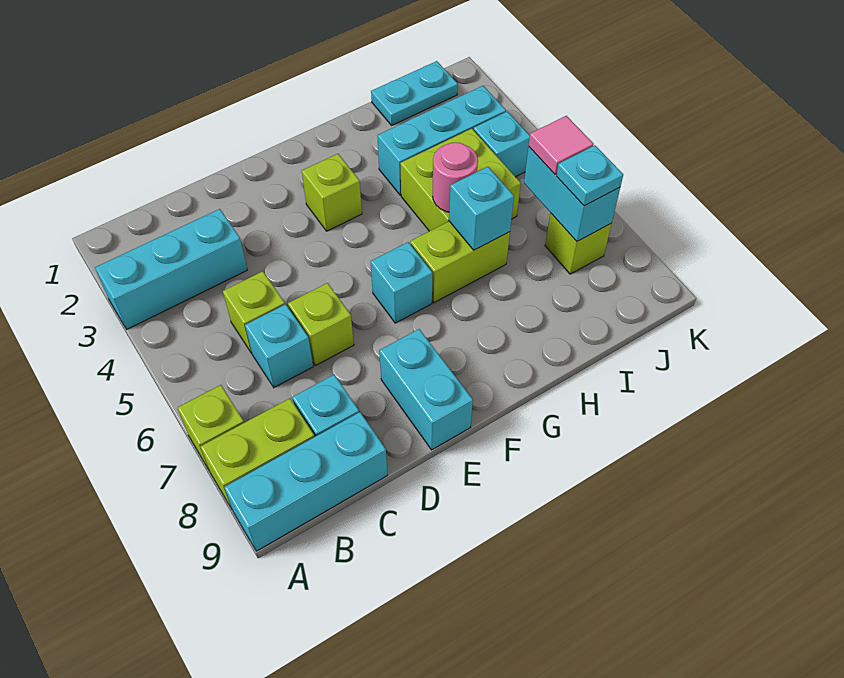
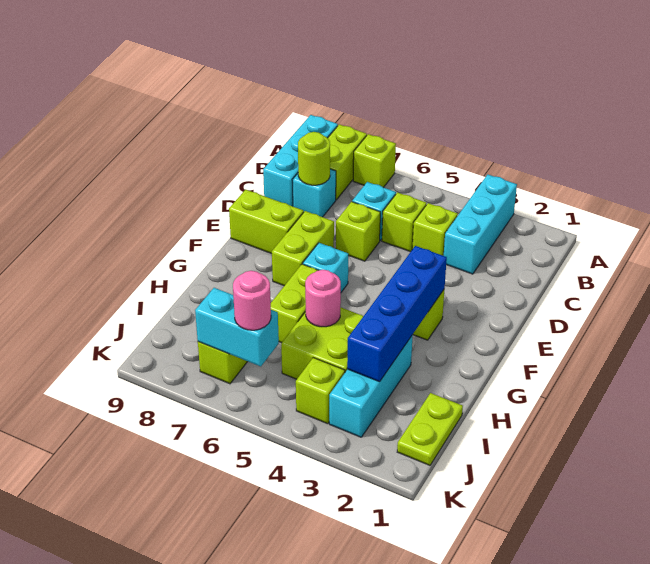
none -> lime 1x1 brick [412,203,458,256]
none -> lime 1x1 round brick [298,132,330,185]
none -> lime 1x2 brick [272,211,334,286]
cyan 1x2 brick [379,329,473,450] -> lime 1x2 brick [229,190,304,254]
none -> blue 1x4 brick [347,246,447,382]
cyan 1x1 brick [449,167,514,250] -> none
cyan 1x2 plate [371,61,458,125] -> lime 1x2 plate [397,393,463,465]
cyan 1x1 brick [474,112,530,177] -> lime 1x1 brick [296,358,345,424]
pink 1x1 tile [529,116,594,174] -> pink 1x1 round brick [233,271,271,330]
cyan 1x1 plate [557,145,623,206] -> none

